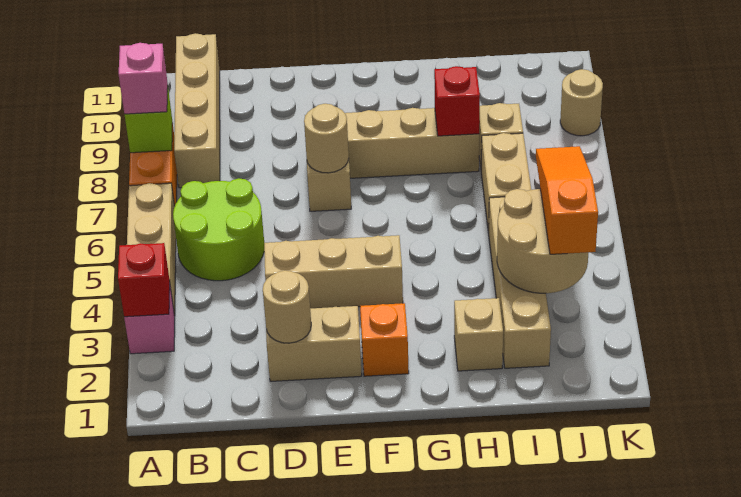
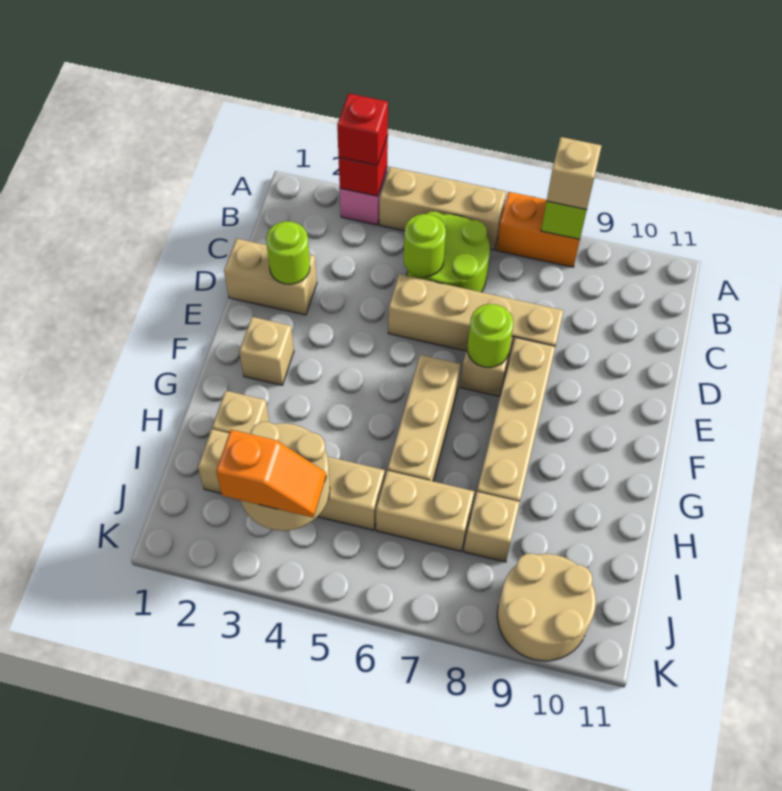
pink 1x1 brick [119,43,168,114] -> tan 1x1 brick [547,137,601,210]
tan 1x4 brick [174,33,220,188] -> tan 1x4 brick moved to [388,274,564,359]
none -> lime 1x1 round brick [404,214,446,277]
tan 1x2 brick [266,306,362,382] -> tan 1x2 brick turned to [224,238,317,315]
tan 1x1 round brick [263,270,311,343] -> lime 1x1 round brick [266,221,310,284]
tan 1x3 brick [264,235,403,308] -> tan 1x3 brick moved to [387,355,460,481]
tan 1x1 round brick [304,104,349,173] -> lime 1x1 round brick [467,304,513,367]
orange 1x1 brick [360,303,409,376] -> tan 1x1 brick [239,317,294,385]
red 1x1 brick [434,66,480,136] -> red 1x1 brick moved to [337,93,388,165]
orange 1x3 slope [536,146,598,254] -> orange 1x2 slope [216,430,326,518]
tan 1x1 round brick [560,69,603,136] -> tan 2x2 round brick [497,554,596,661]

